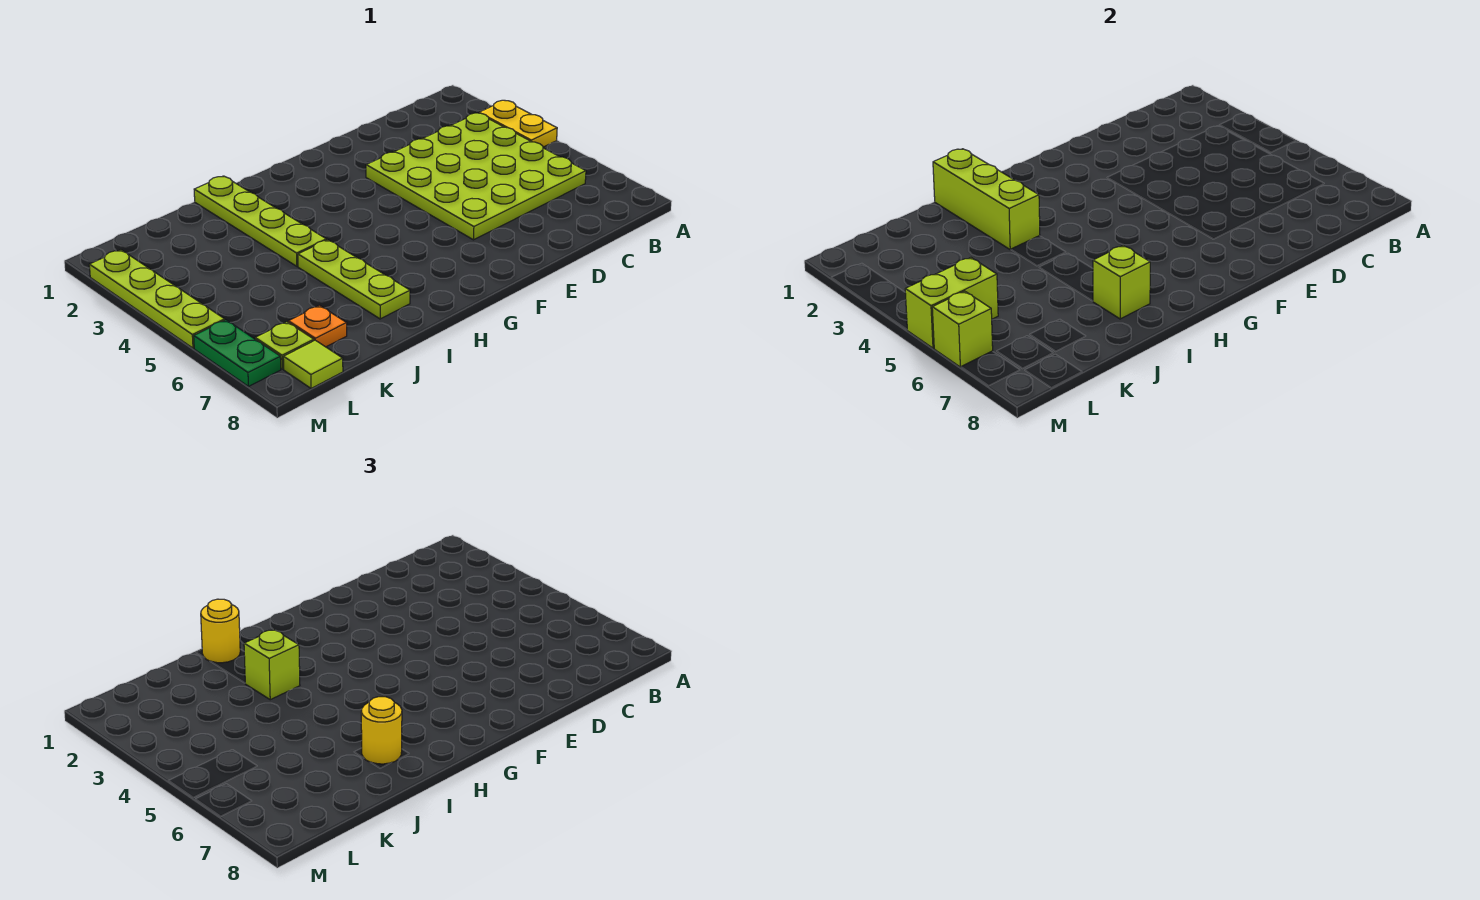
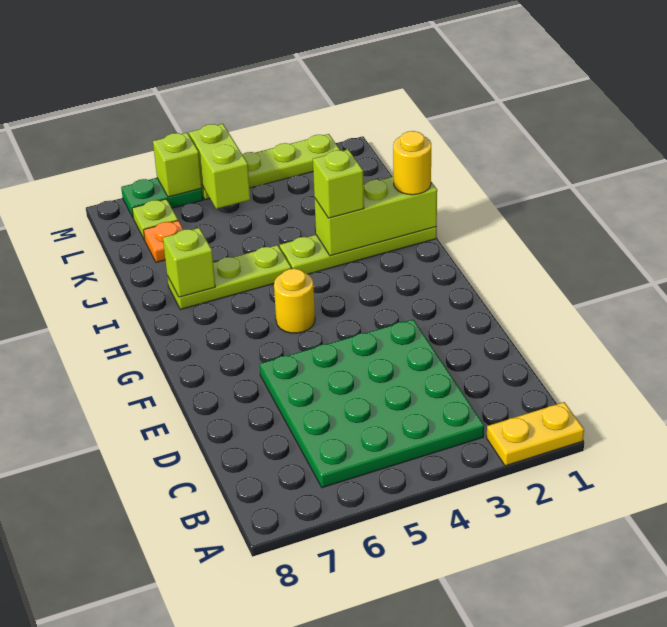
yellow 1x2 plate [479,100,557,147] -> yellow 1x2 plate moved to [487,402,584,466]
lime 4x4 plate [366,113,586,240] -> green 4x4 plate [260,320,484,488]
yellow 1x1 round brick [361,697,402,764] -> yellow 1x1 round brick moved to [274,269,315,333]
lime 1x1 tile [283,340,343,388] -> none

